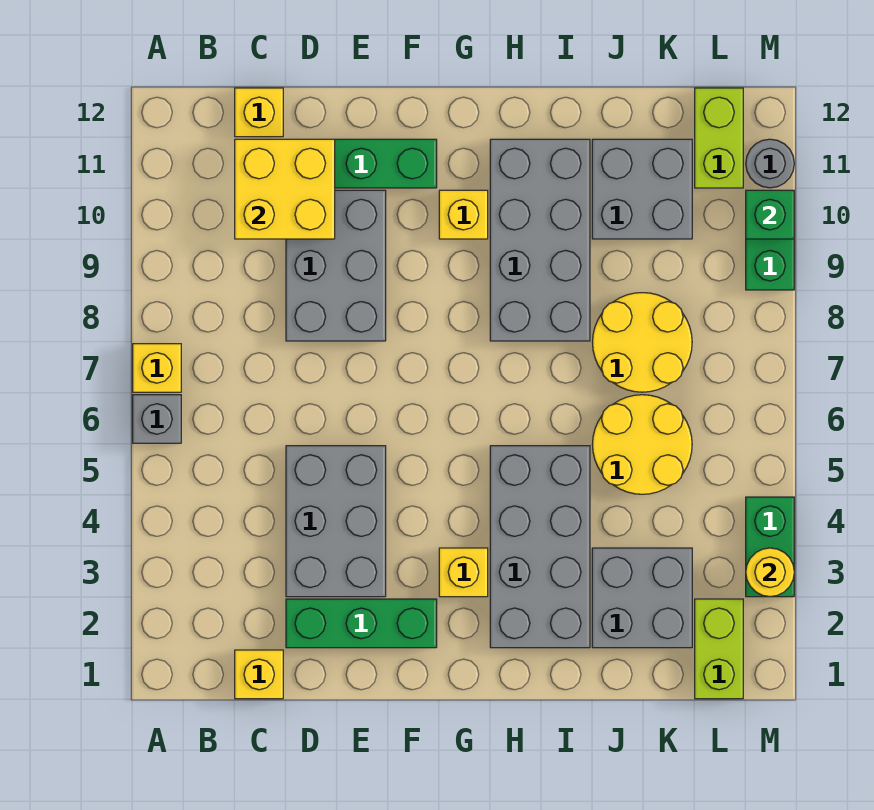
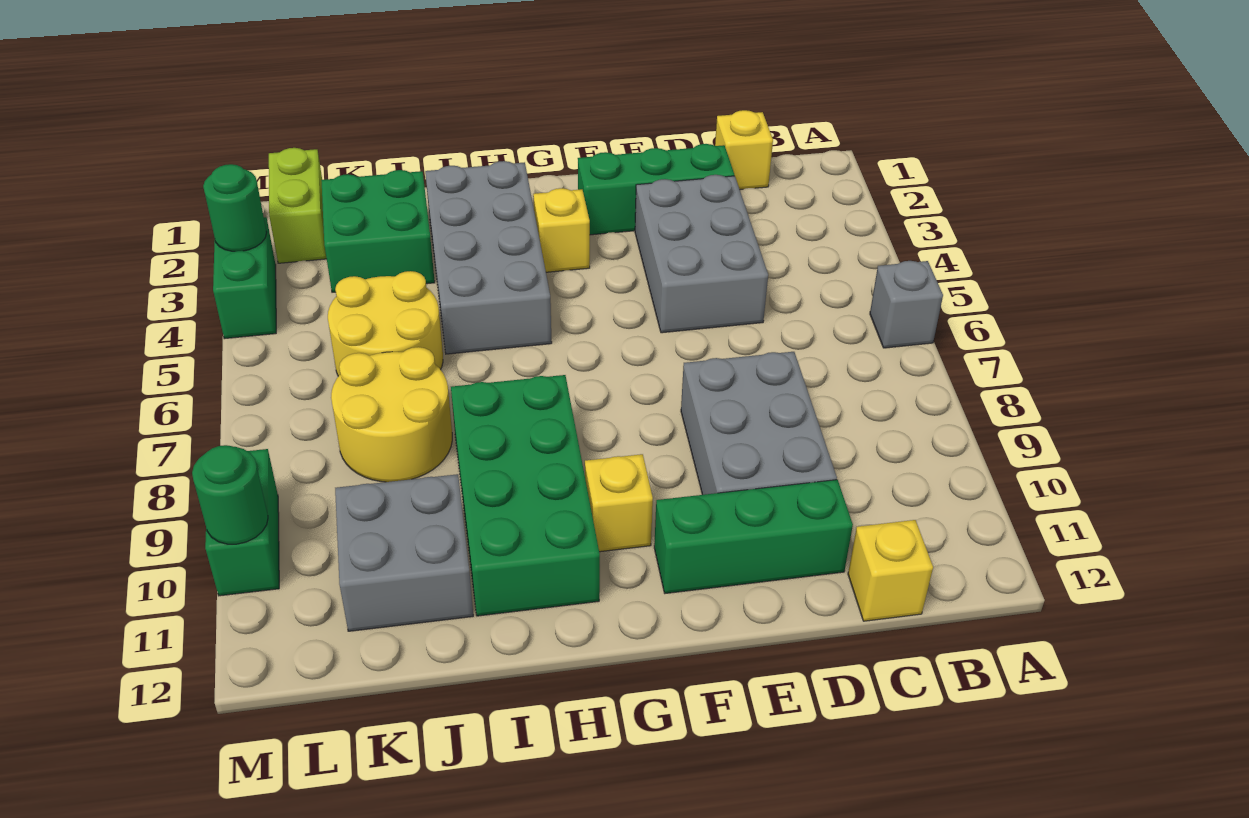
yellow 1x1 brick [133,344,181,392] -> none
yellow 2x2 brick [235,139,335,239] -> none
grey 2x4 brick [490,139,590,341] -> green 2x4 brick [451,375,600,616]
grey 2x2 brick [592,548,692,648] -> green 2x2 brick [321,170,435,292]
lime 1x2 brick [695,88,743,188] -> none
yellow 1x1 round brick [746,548,794,597] -> green 1x1 round brick [203,164,267,251]
green 1x1 brick [746,190,794,239] -> green 1x1 round brick [192,445,268,544]
grey 1x1 round brick [746,139,794,188] -> none

